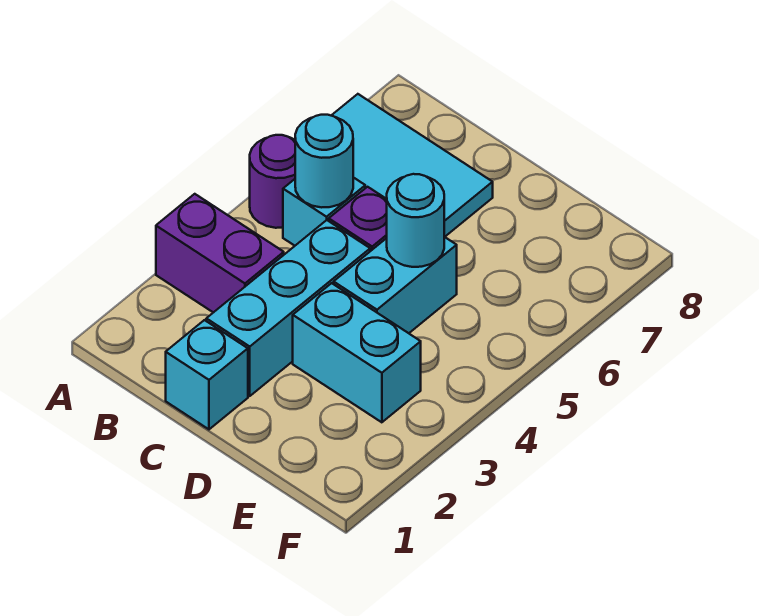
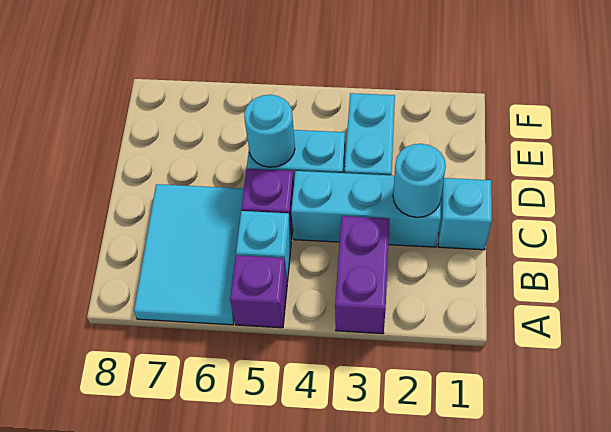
purple 1x1 round brick [250,135,295,228] -> purple 1x1 brick [230,255,287,328]
cyan 1x1 round brick [295,115,353,207] -> cyan 1x1 round brick moved to [393,144,446,217]

